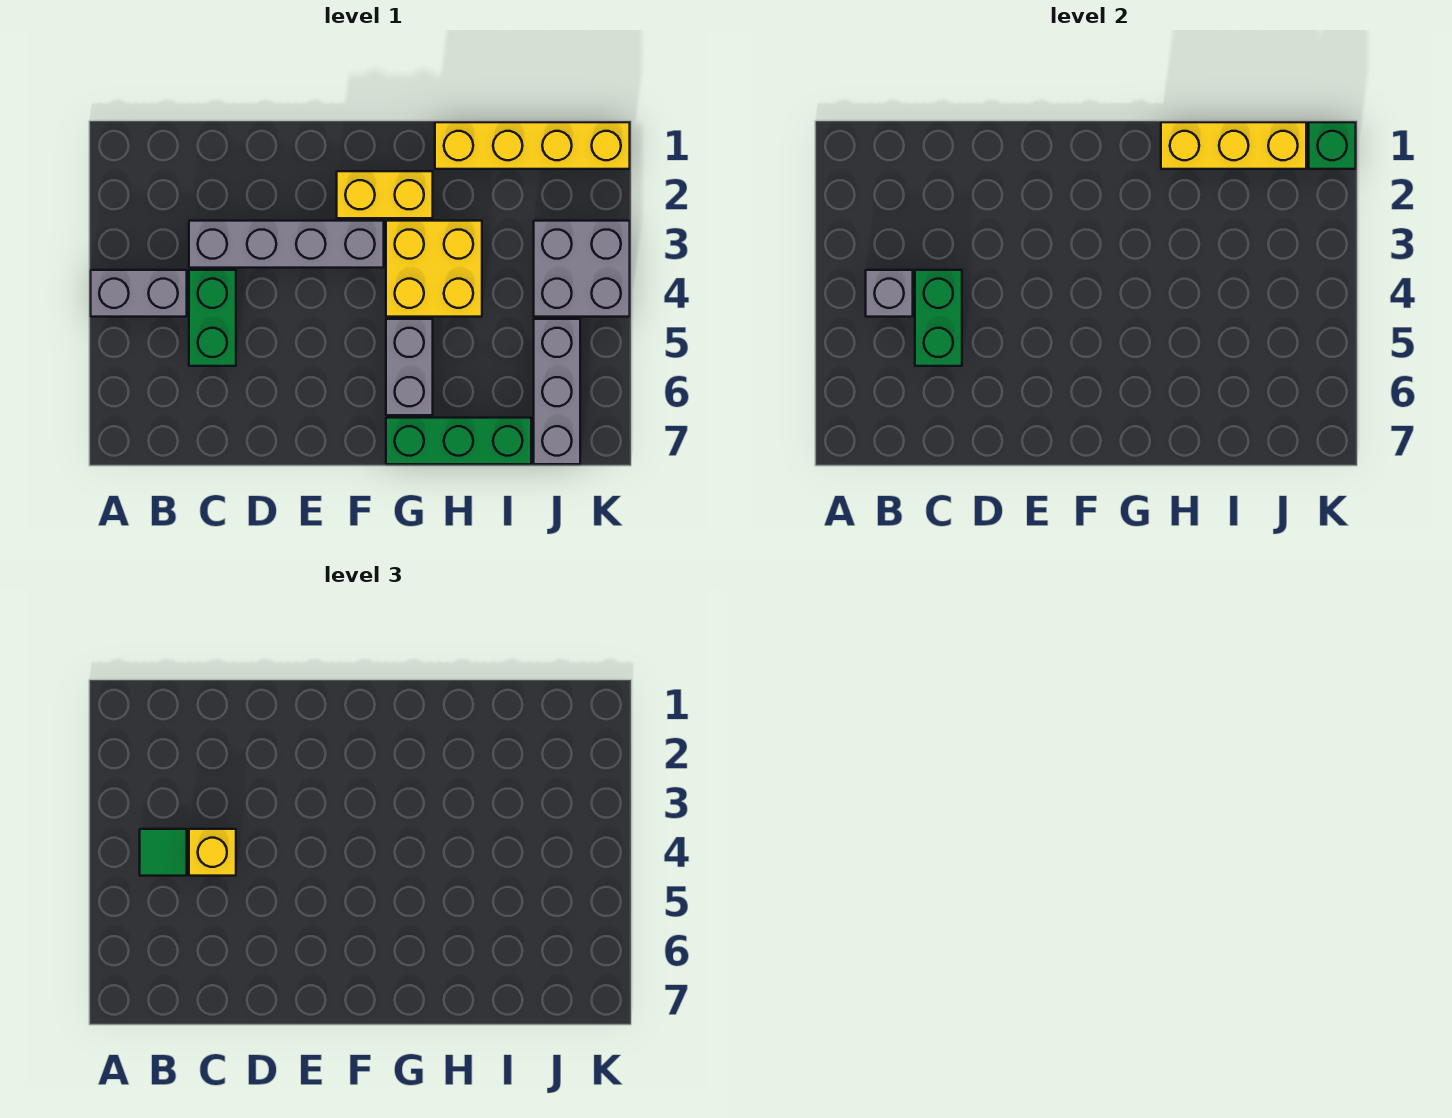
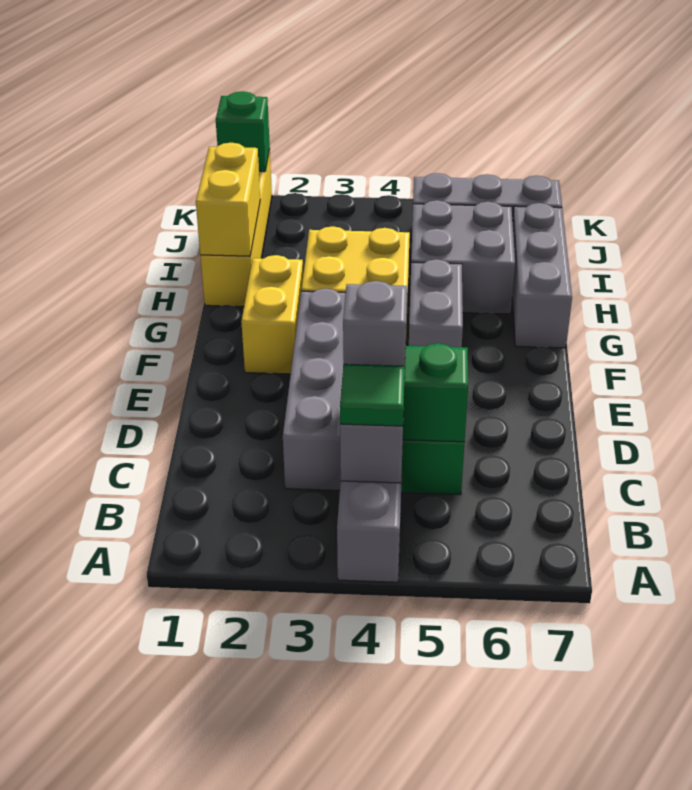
yellow 1x1 brick [189,829,236,876] -> grey 1x1 brick [343,281,407,378]
grey 1x2 brick [386,319,433,415] -> grey 1x2 brick turned to [409,259,463,347]
green 1x3 brick [386,418,531,464] -> grey 1x3 brick [512,203,572,348]
yellow 1x3 brick [1161,122,1306,169] -> yellow 1x2 brick [196,143,260,256]
grey 2x2 brick [534,221,630,317] -> grey 2x2 brick moved to [411,200,515,314]

